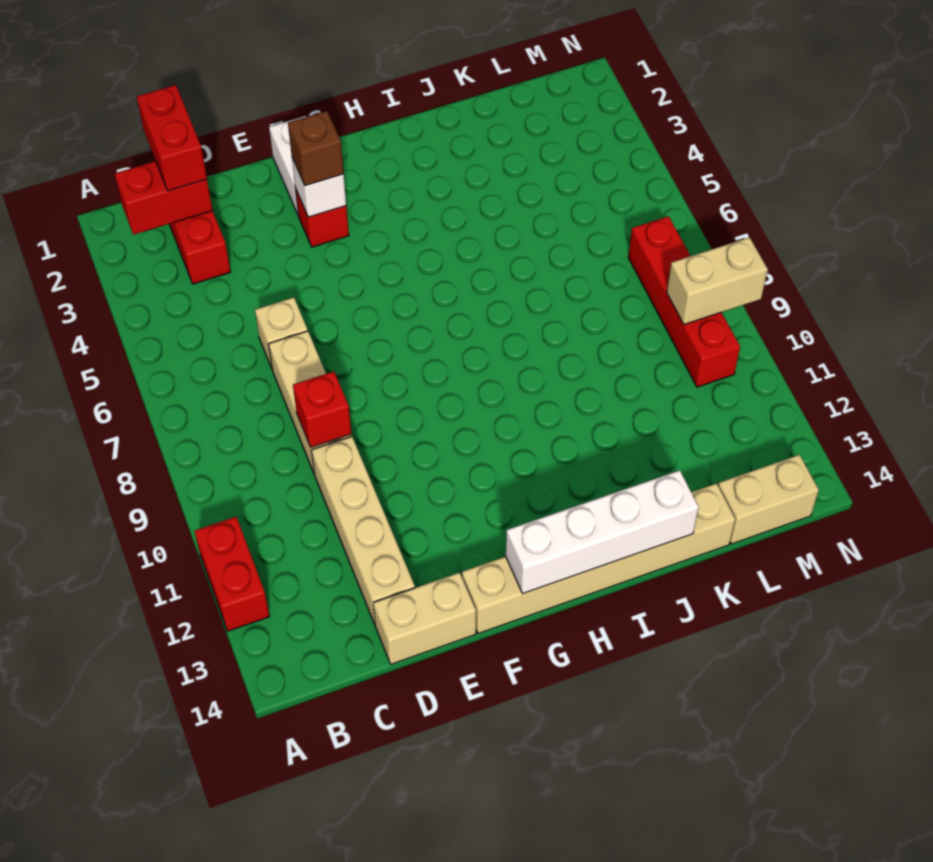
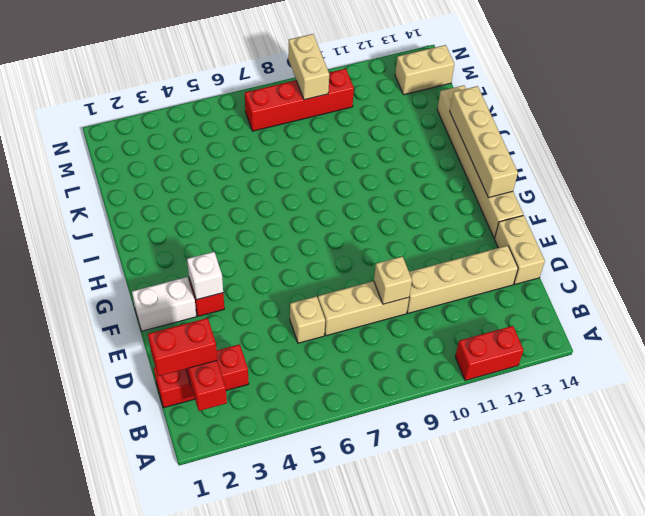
red 1x1 brick [293,371,351,447] -> tan 1x1 brick [374,257,412,304]
brown 1x1 brick [288,111,344,186] -> none
white 1x4 brick [506,470,699,594] -> tan 1x4 brick [450,86,518,198]
tan 1x2 brick [718,455,819,544] -> tan 1x2 brick turned to [395,45,454,95]

